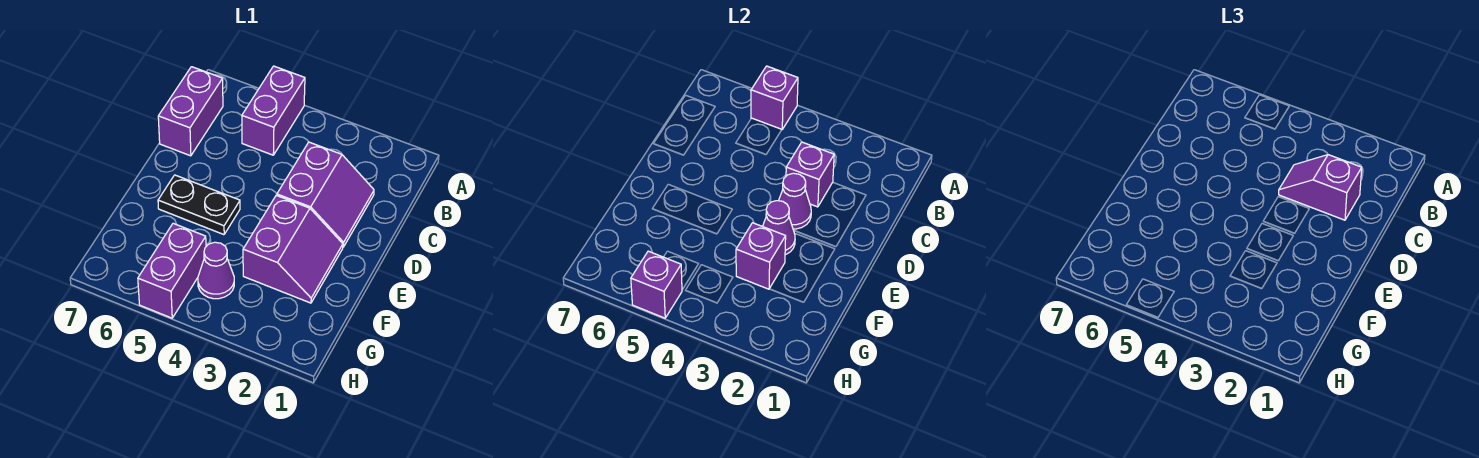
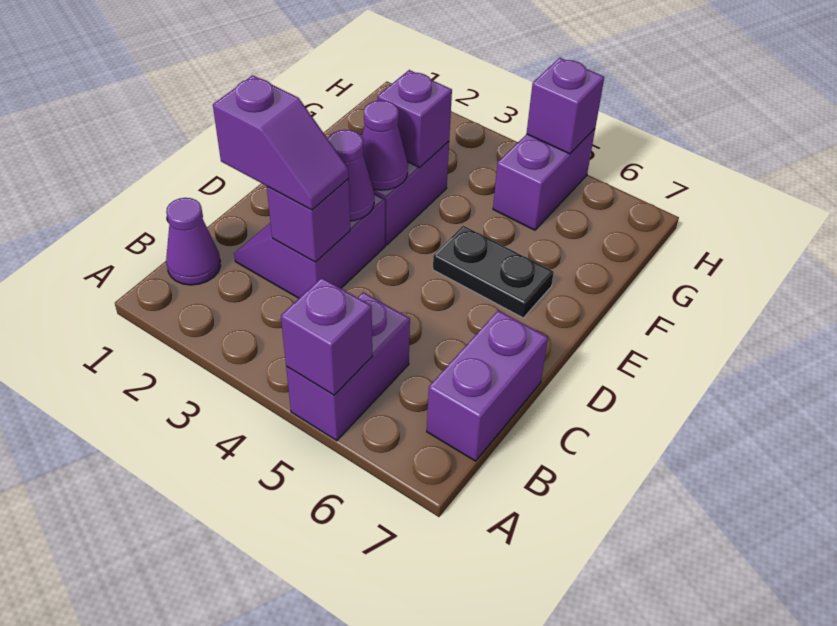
purple 1x1 cone [198,242,234,299] -> purple 1x1 cone moved to [166,198,221,285]

